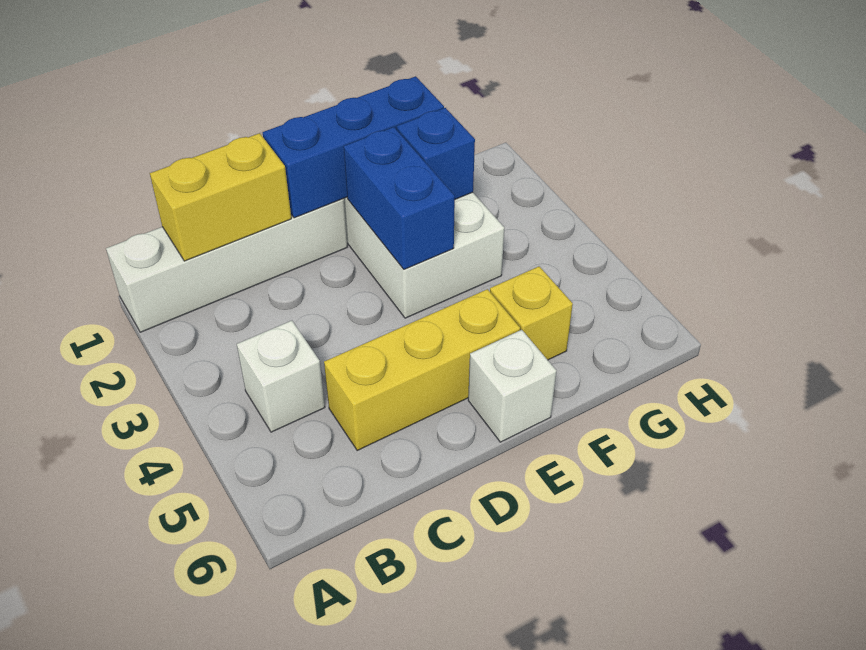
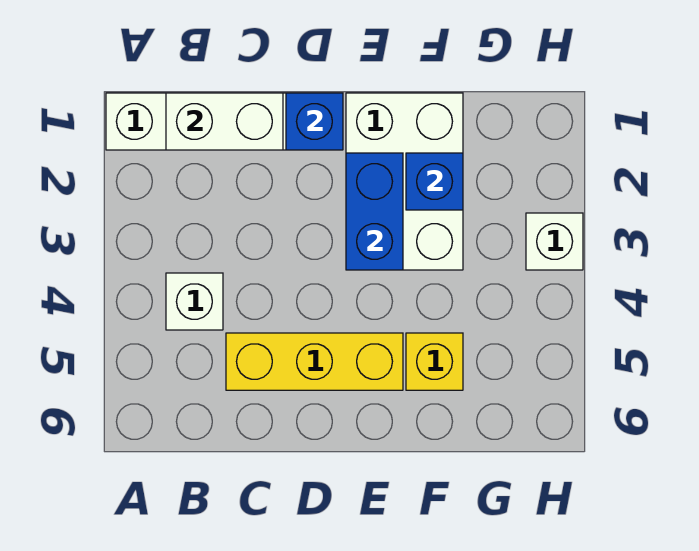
yellow 1x2 brick [150,133,291,261] -> white 1x2 brick [166,93,283,150]
blue 1x3 brick [263,76,444,218] -> blue 1x1 brick [286,93,343,150]
white 1x1 brick [468,330,556,442] -> white 1x1 brick moved to [526,213,583,270]

